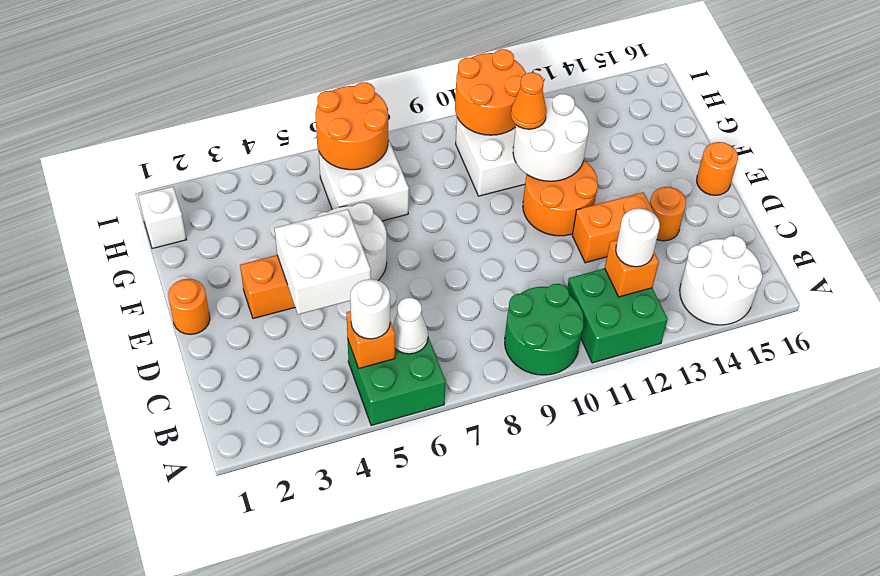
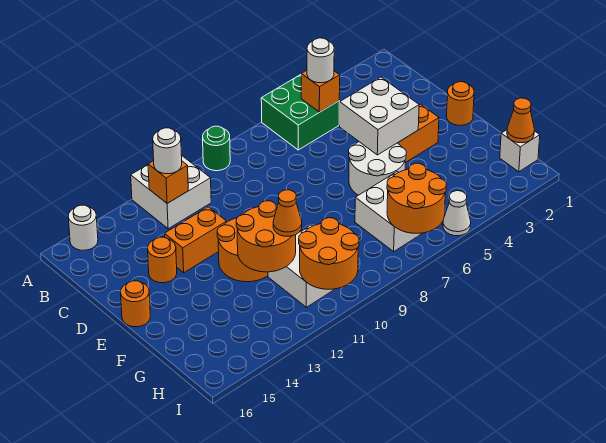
green 2x2 round brick [505,284,584,375] -> green 1x1 round brick [203,126,230,171]
green 2x2 brick [567,268,668,363] -> white 2x2 brick [131,155,211,229]
white 2x2 round brick [680,236,762,325] -> white 1x1 round brick [68,205,98,250]
white 1x1 cone [392,298,428,354] -> white 1x1 cone moved to [443,191,471,236]
white 2x2 round brick [513,94,589,181] -> orange 2x2 round brick [236,201,296,272]
none -> orange 1x1 cone [507,98,534,143]

